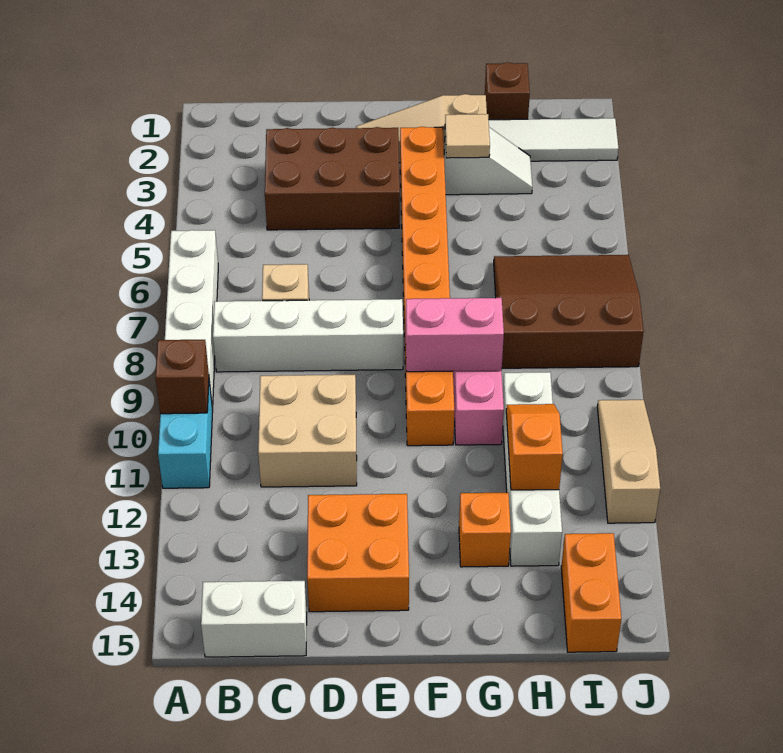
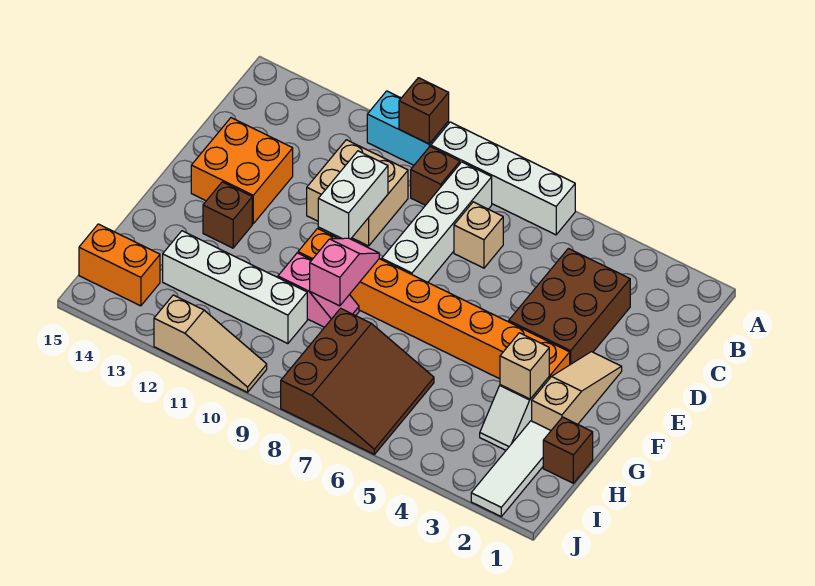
none -> brown 1x1 brick [411,146,460,205]
white 1x2 brick [201,581,307,657] -> white 1x2 brick moved to [318,151,388,239]
pink 1x2 brick [406,298,504,372] -> pink 1x2 slope [310,238,379,306]
none -> brown 1x1 brick [203,182,252,248]
tan 1x1 tile [445,114,490,158] -> tan 1x1 brick [500,333,549,399]
orange 1x1 brick [459,493,511,567] -> none
orange 1x2 slope [506,404,563,490] -> none

